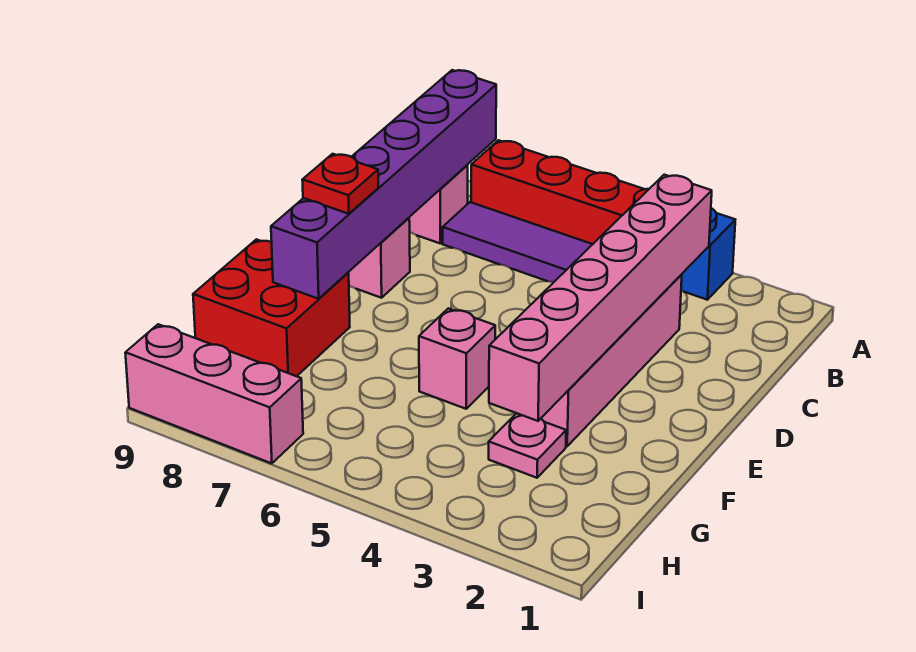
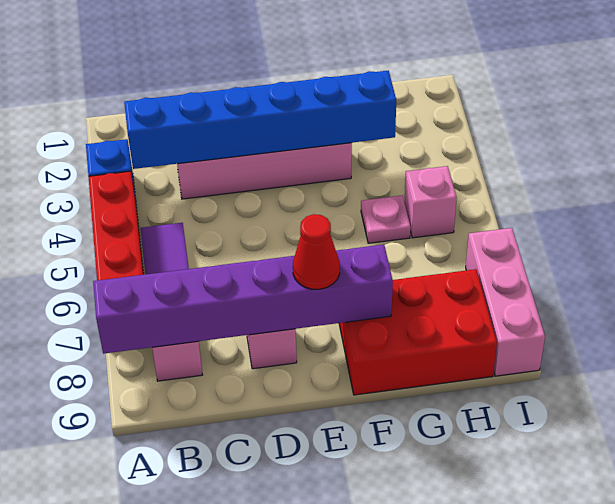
pink 1x6 brick [489,175,712,421] -> blue 1x6 brick [124,71,396,169]
red 1x1 plate [302,154,378,214] -> red 1x1 cone [293,214,340,289]
pink 1x1 brick [419,308,495,409] -> pink 1x1 brick moved to [404,166,457,238]
red 2x2 brick [193,239,350,376] -> red 2x3 brick [339,269,497,395]
pink 1x1 plate [489,413,566,478] -> pink 1x1 plate moved to [361,196,411,243]

